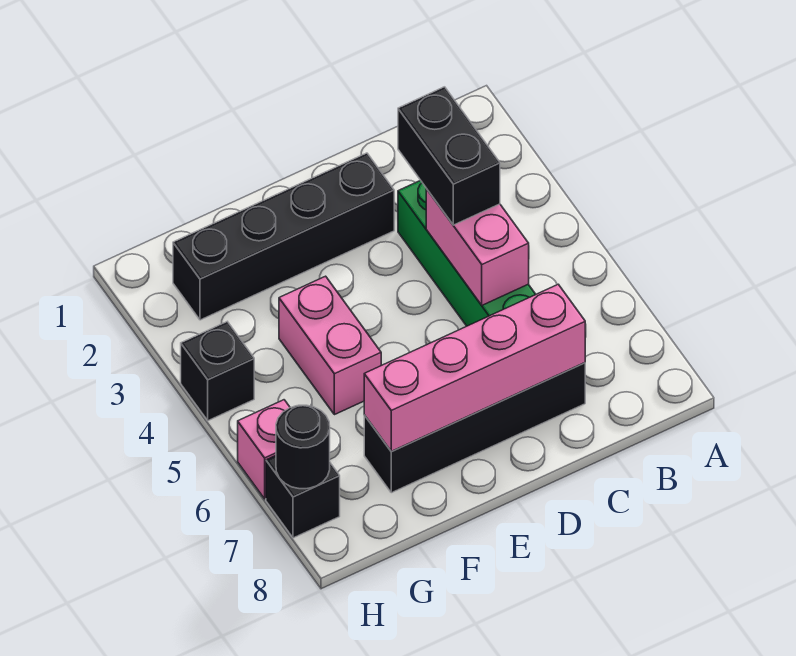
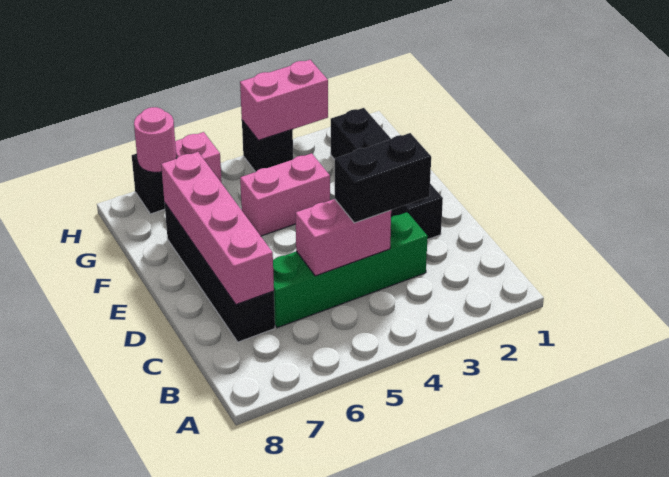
none -> pink 1x2 brick [240,60,328,140]
black 1x1 round brick [276,405,330,489] -> pink 1x1 round brick [134,107,176,172]

